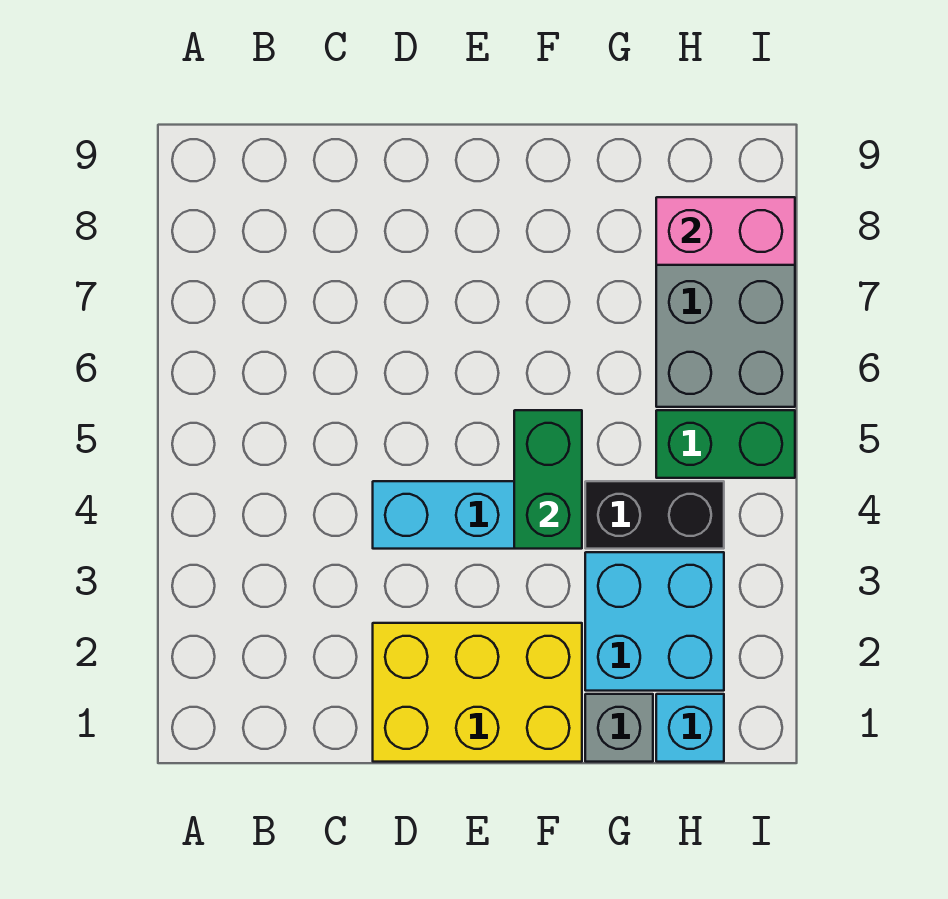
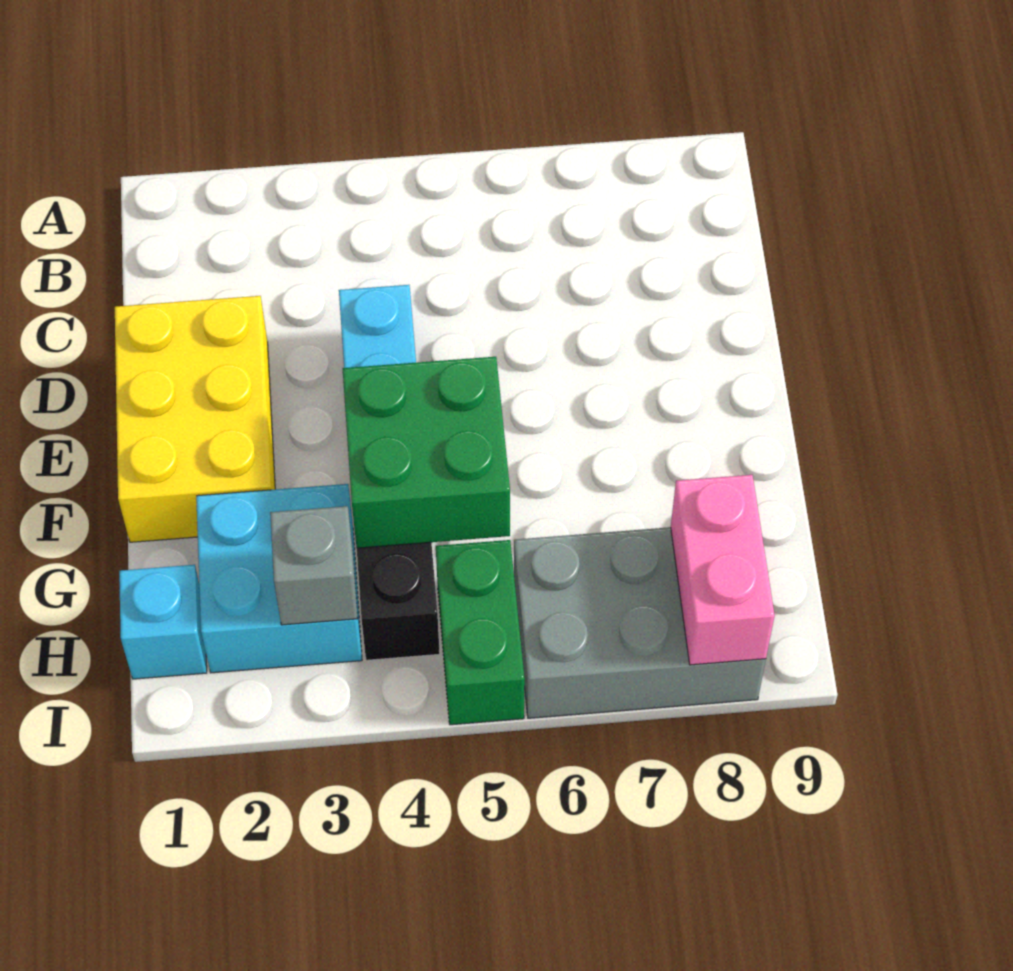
green 1x2 brick [514,410,582,549] -> green 2x2 brick [343,357,510,548]
grey 1x1 brick [585,694,653,762] -> grey 1x1 brick moved to [270,506,358,625]

